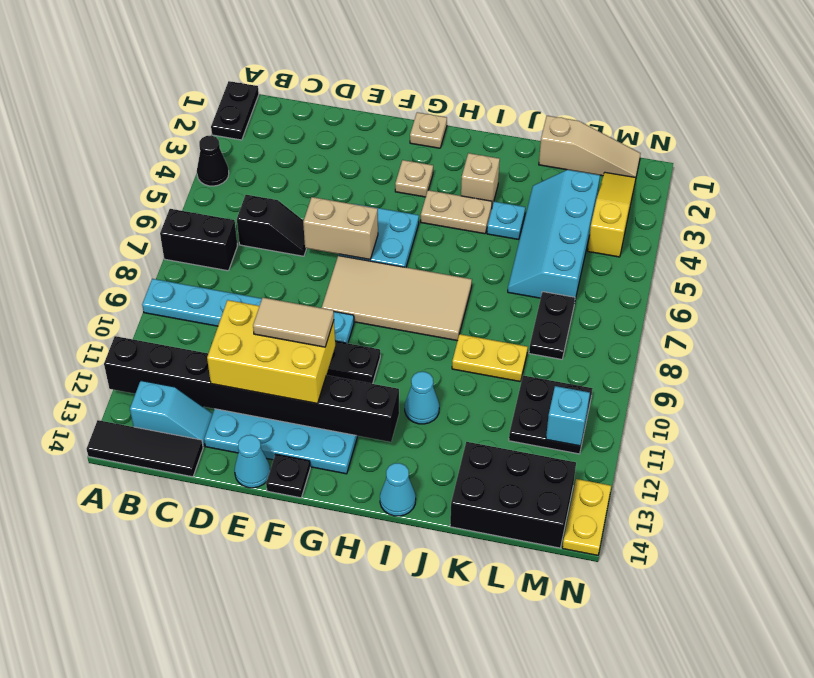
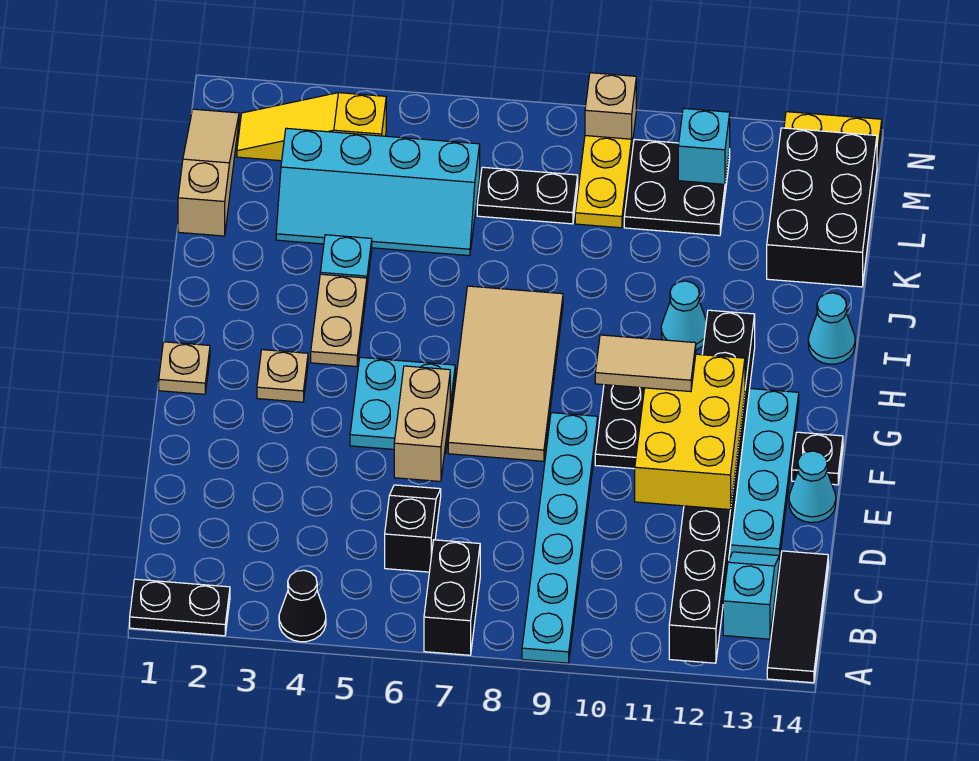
tan 1x2 tile [253,298,334,347] -> tan 1x2 tile turned to [595,335,696,392]
tan 1x1 brick [461,153,500,206] -> tan 1x1 brick moved to [585,73,636,143]
yellow 1x2 plate [452,334,528,382] -> yellow 1x2 plate moved to [575,136,632,228]

